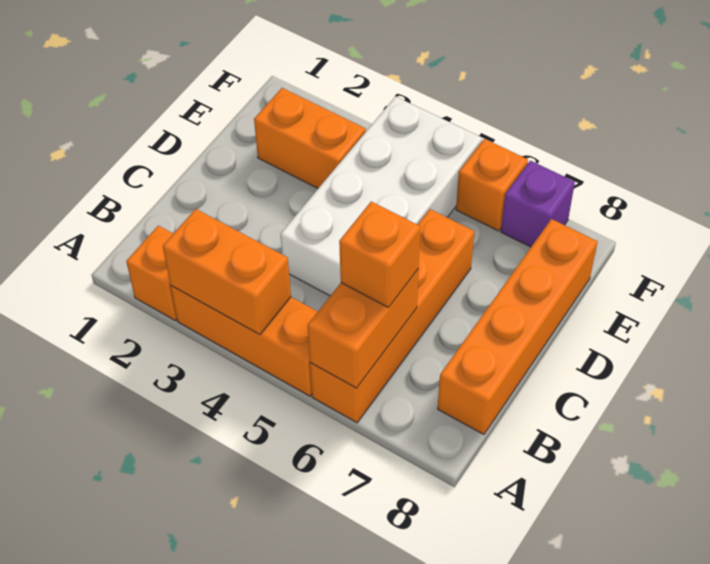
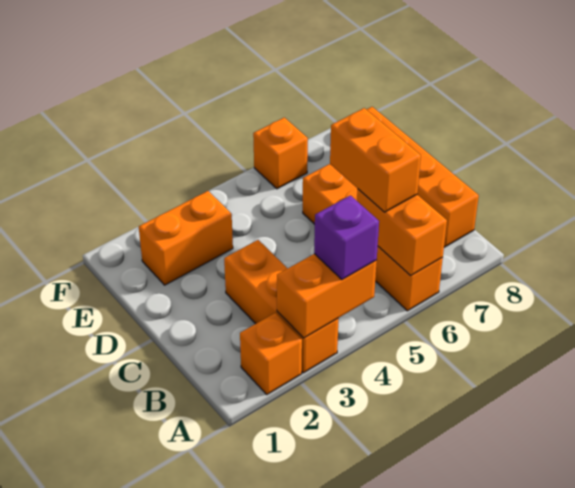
orange 1x3 brick [171,286,318,396] -> orange 1x3 brick turned to [224,240,339,373]
orange 1x1 brick [339,202,420,307] -> orange 1x2 brick [330,108,421,212]
white 2x4 brick [280,97,482,296] -> none
purple 1x1 brick [501,161,575,247] -> purple 1x1 brick moved to [314,196,379,280]

